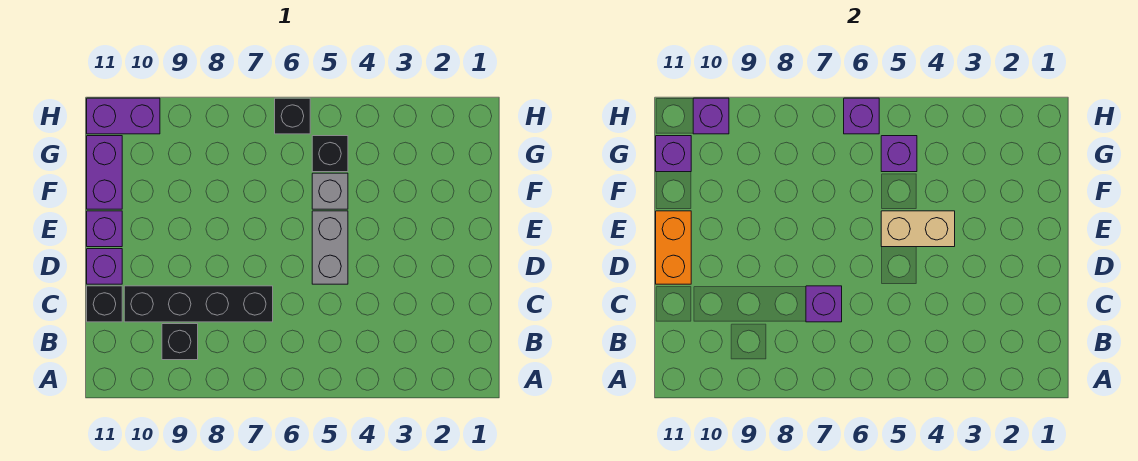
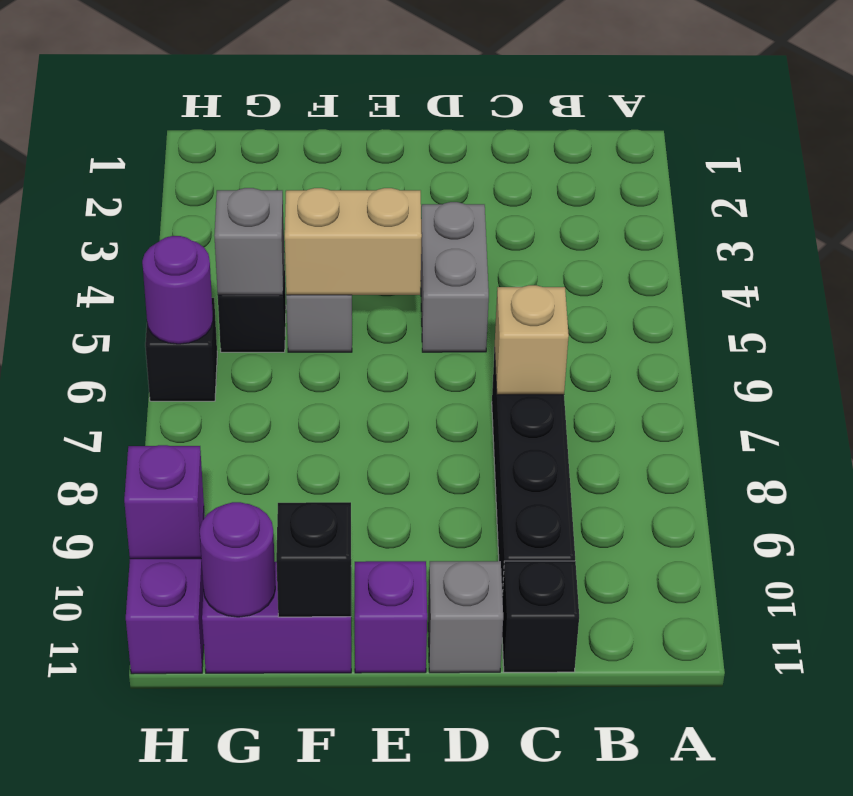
black 1x1 brick [162,324,198,360] -> black 1x1 brick moved to [276,502,351,617]
purple 1x1 brick [806,286,842,322] -> tan 1x1 brick [495,285,569,395]
grey 1x2 brick [312,211,348,284] -> grey 1x2 brick turned to [421,202,489,352]
purple 1x1 brick [87,249,122,284] -> grey 1x1 brick [428,561,503,673]
orange 1x2 brick [656,211,691,284] -> none
tan 1x2 brick [881,211,955,247] -> tan 1x2 brick turned to [285,188,422,295]
purple 1x1 brick [881,136,917,172] -> grey 1x1 brick [214,188,284,295]
purple 1x1 brick [656,136,691,172] -> purple 1x1 round brick [200,502,275,617]
purple 1x1 brick [844,98,879,134] -> purple 1x1 round brick [142,236,213,344]

